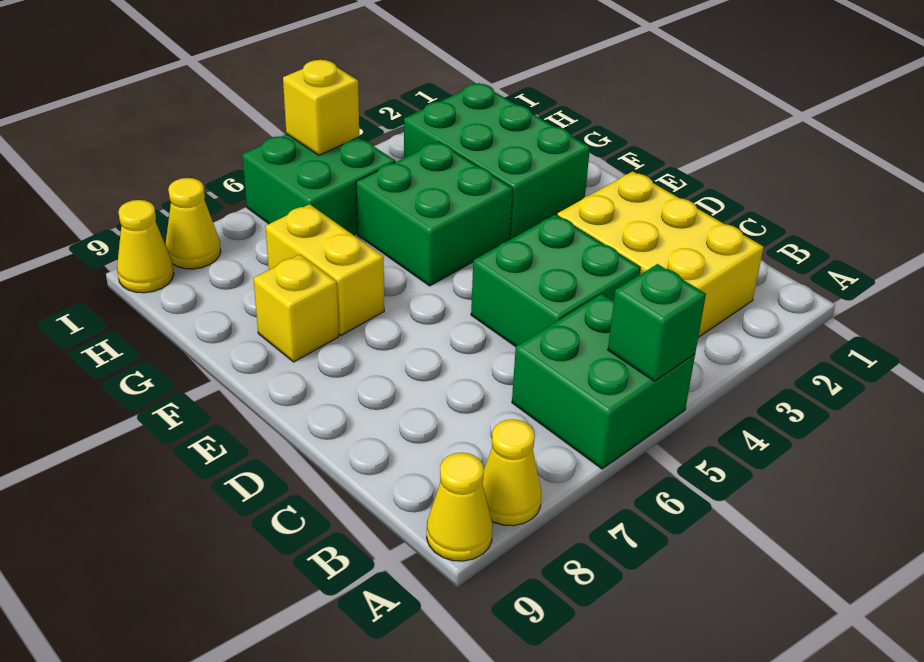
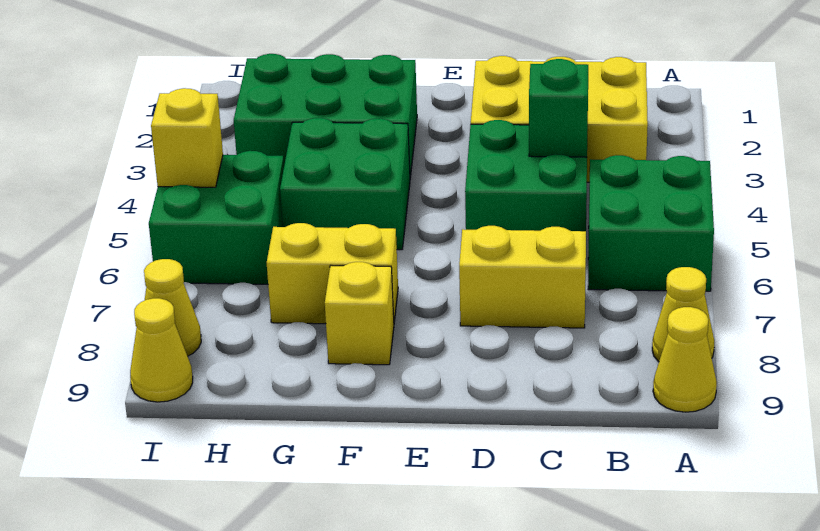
green 1x1 brick [608,264,706,381] -> green 1x1 brick moved to [529,59,588,157]
none -> yellow 1x2 brick [459,226,586,328]

